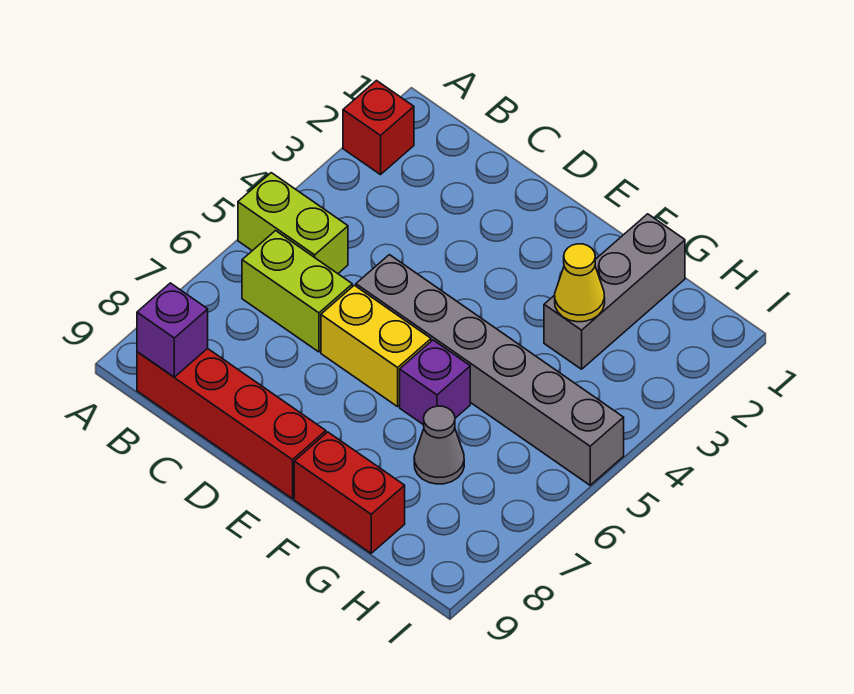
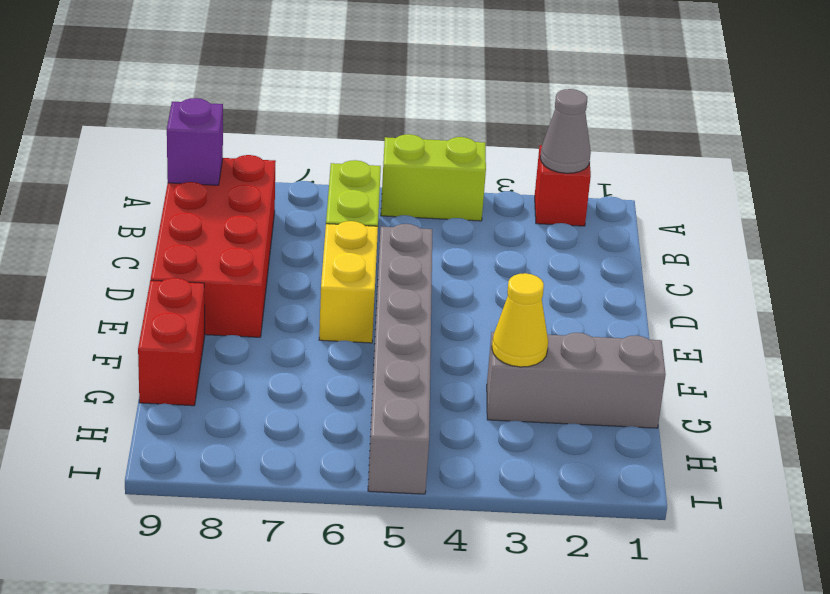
lime 1x2 brick [238,173,348,273] -> lime 1x2 brick turned to [381,134,486,221]
red 1x4 brick [137,348,326,499] -> red 2x4 brick [151,155,276,337]
purple 1x1 brick [400,340,470,425] -> none
grey 1x1 cone [414,406,464,484] -> grey 1x1 cone moved to [540,89,591,173]

